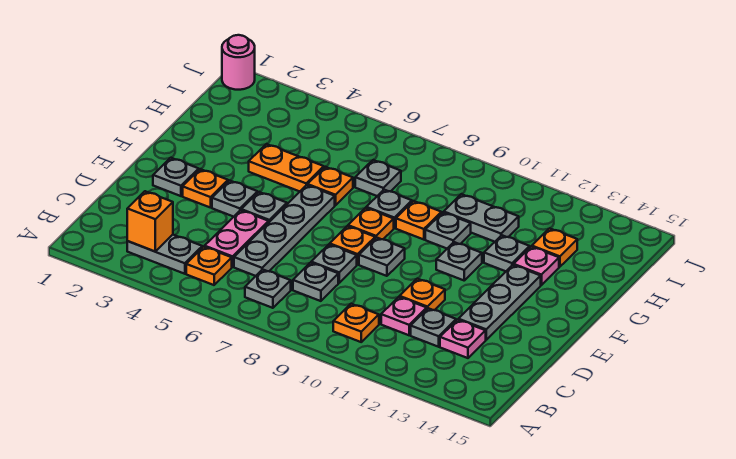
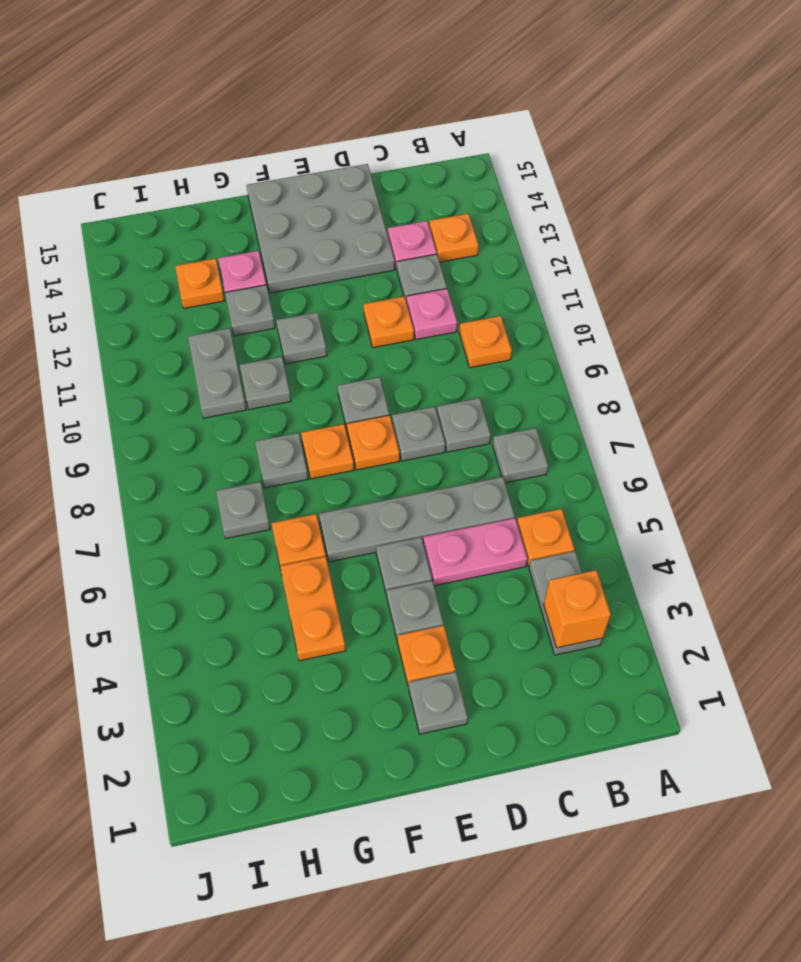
grey 1x3 plate [458,265,541,340] -> grey 3x3 plate [247,164,395,293]
orange 1x1 plate [396,201,441,240] -> orange 1x1 plate moved to [429,214,479,262]
pink 1x1 round brick [222,35,255,90] -> none

